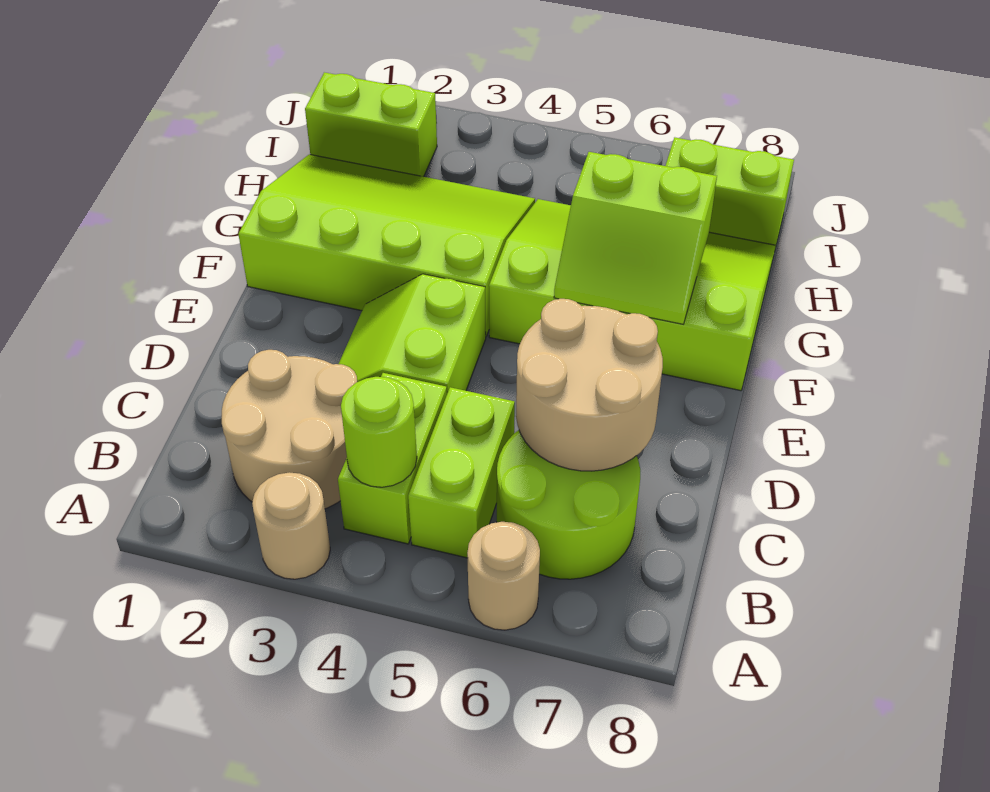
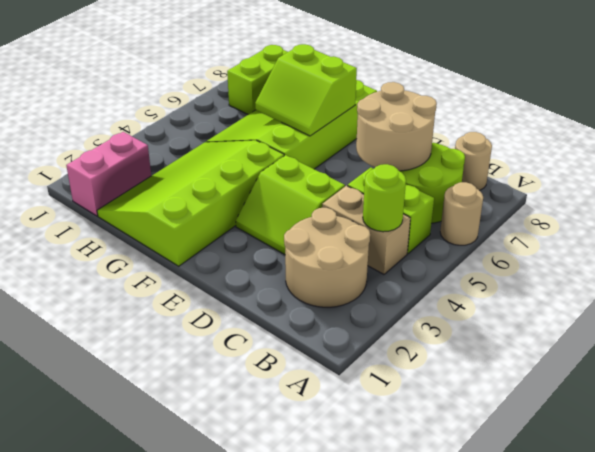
tan 1x1 round brick [252,472,330,579] -> tan 1x1 round brick moved to [455,132,492,190]
lime 1x2 brick [338,373,447,544] -> tan 1x2 brick [322,186,410,274]
lime 2x2 slope [554,152,717,324] -> lime 2x2 slope turned to [255,44,357,136]
lime 1x2 brick [305,72,437,177] -> pink 1x2 brick [66,132,151,216]

